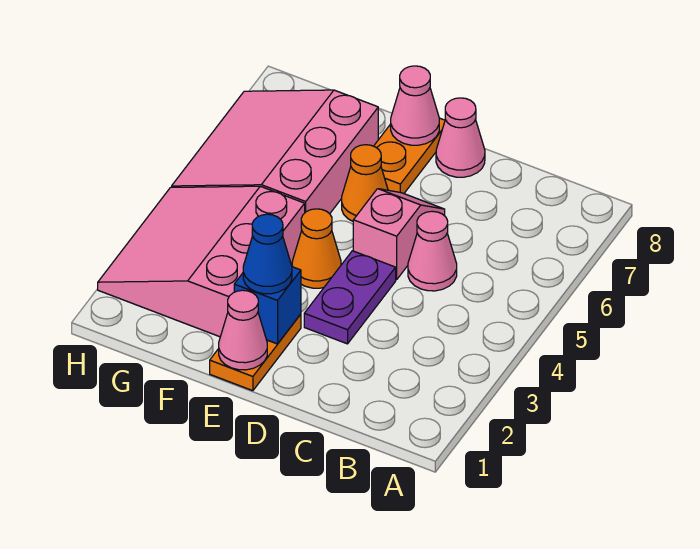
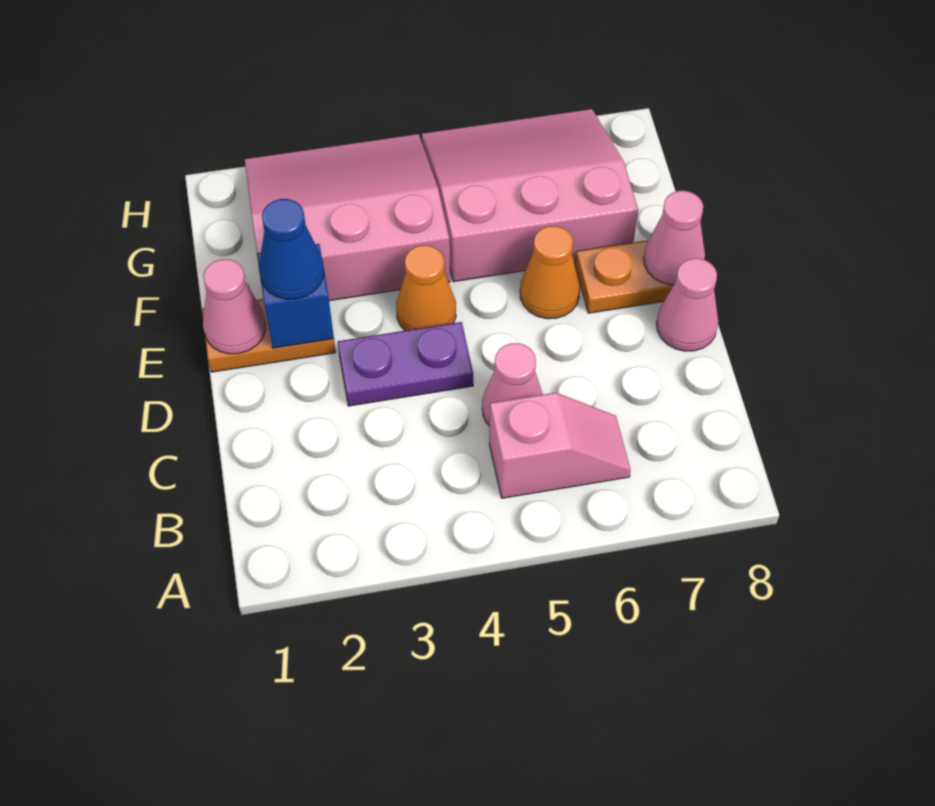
pink 1x2 slope [353,189,445,280] -> pink 1x2 slope moved to [489,393,631,498]

